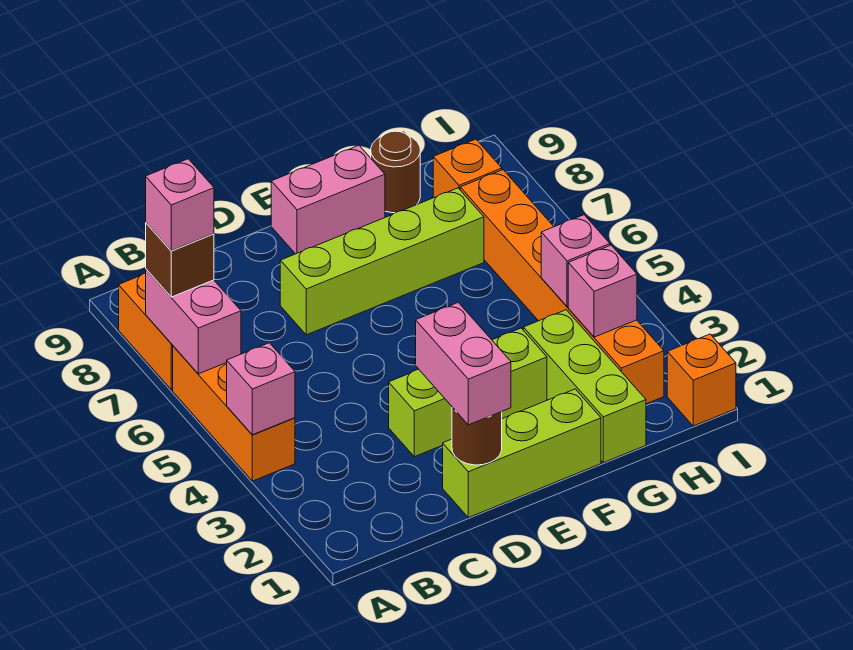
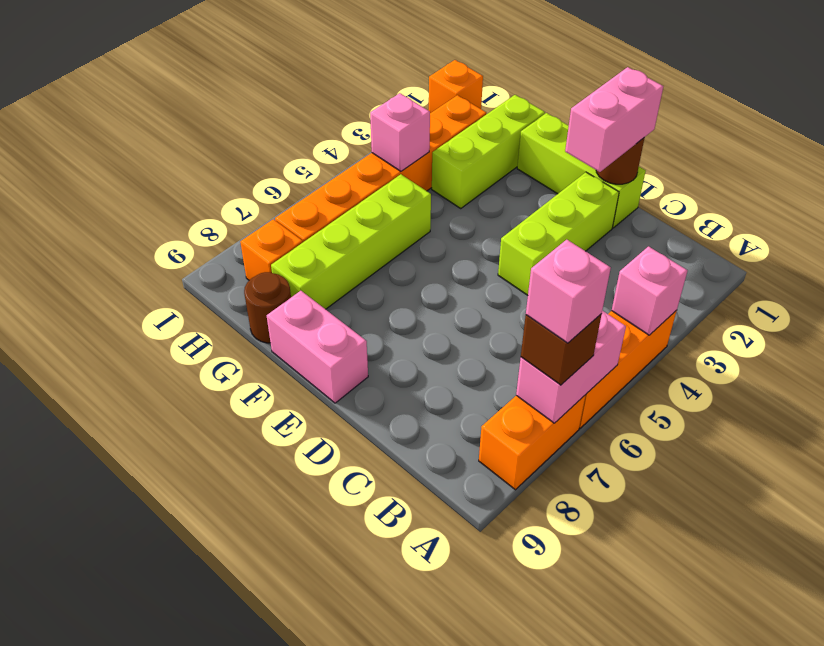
lime 1x3 brick [389,328,547,457] -> lime 1x3 brick turned to [498,172,619,295]
lime 1x4 brick [280,188,484,335] -> lime 1x4 brick turned to [271,174,431,309]
pink 1x1 brick [568,245,637,337] -> none

